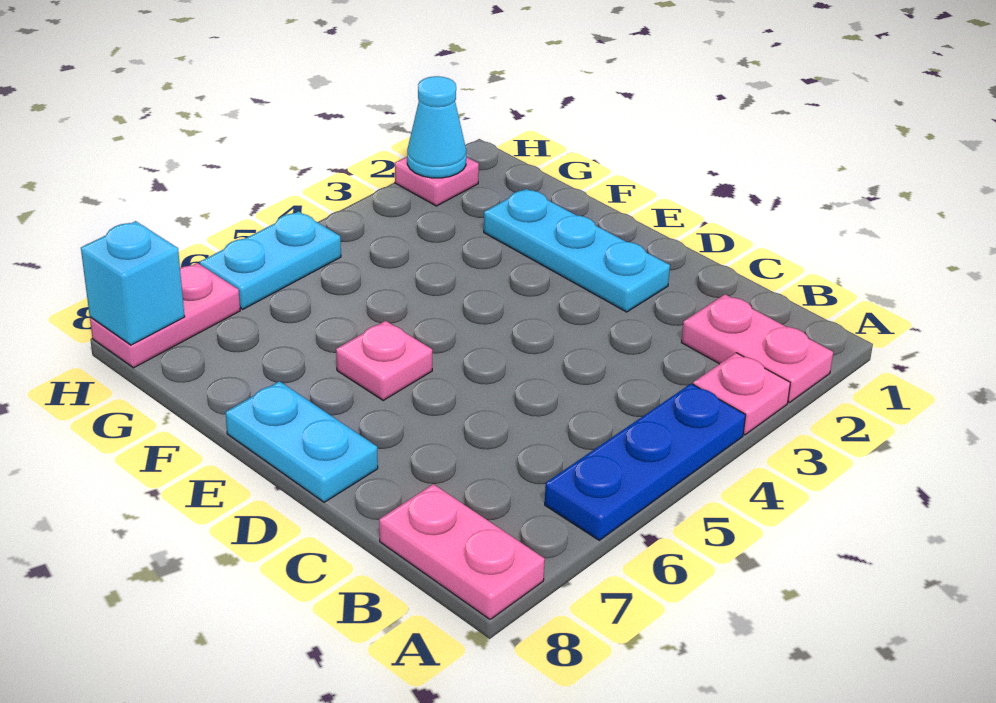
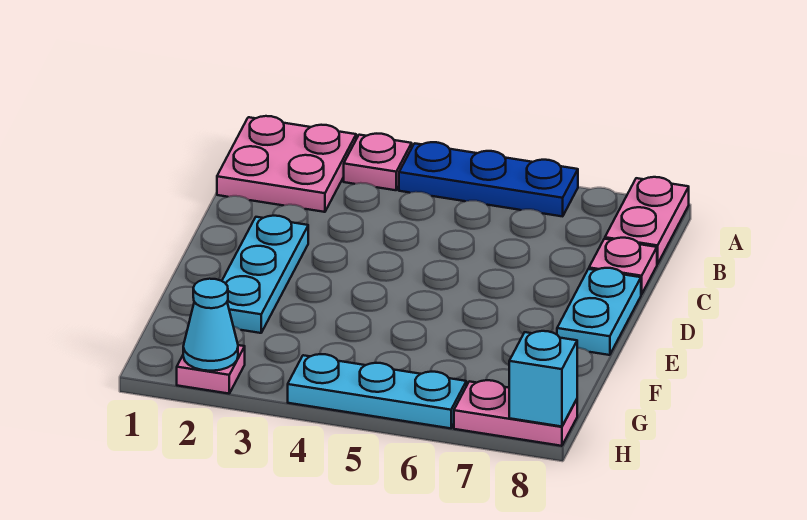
pink 1x2 plate [681,294,833,403] -> pink 2x2 plate [217,116,356,212]
pink 1x1 plate [336,321,432,400] -> pink 1x1 plate moved to [589,238,657,294]
cyan 1x2 plate [200,211,341,309] -> cyan 1x3 plate [288,354,466,428]

